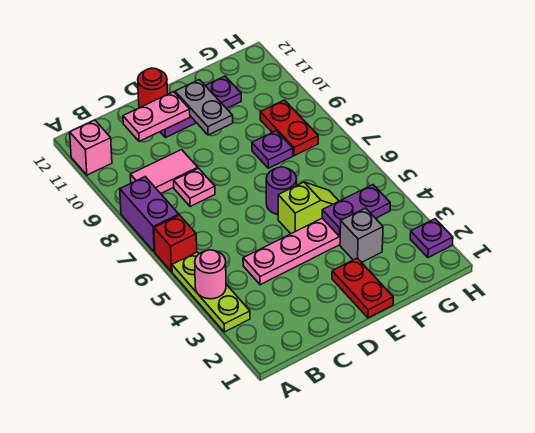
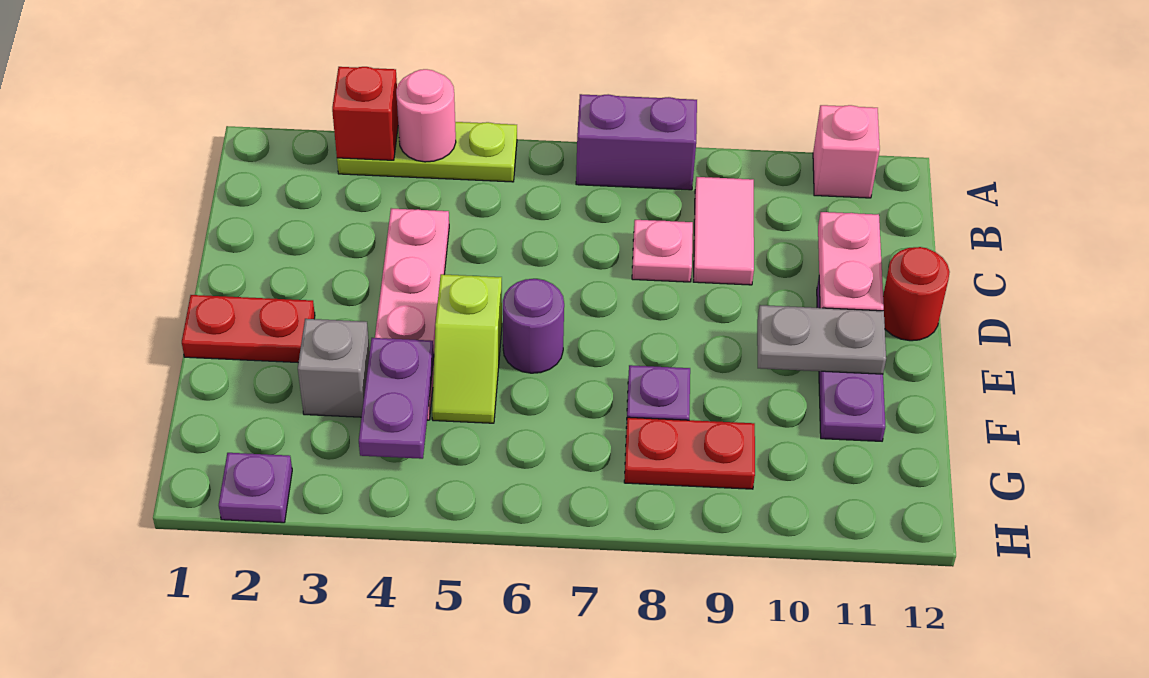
red 1x1 brick [154,215,197,272] -> red 1x1 brick moved to [332,67,398,160]

